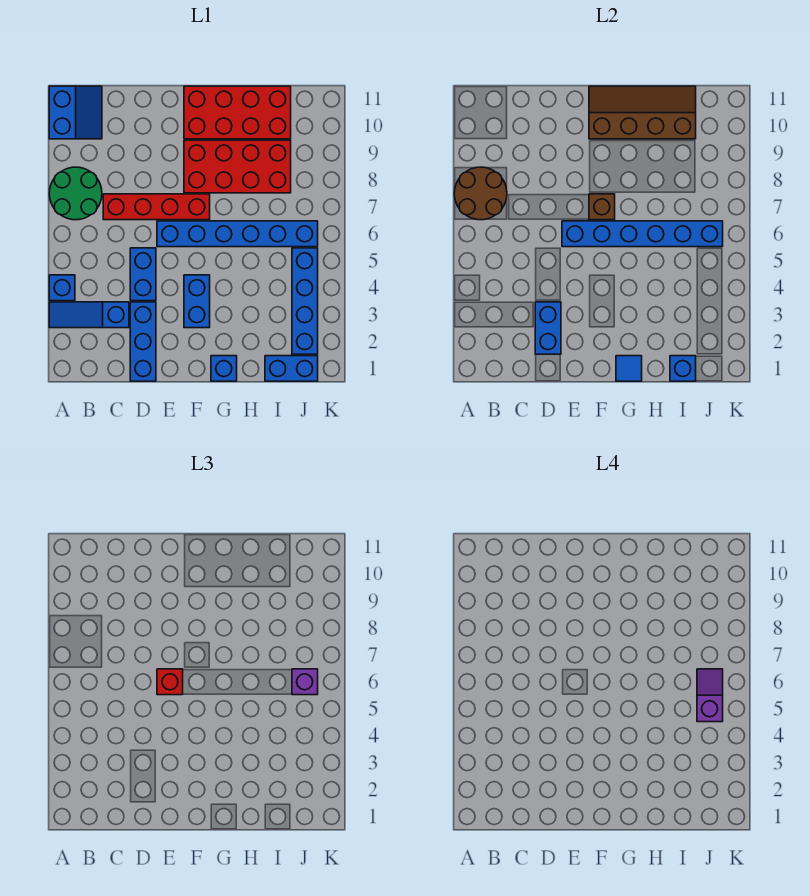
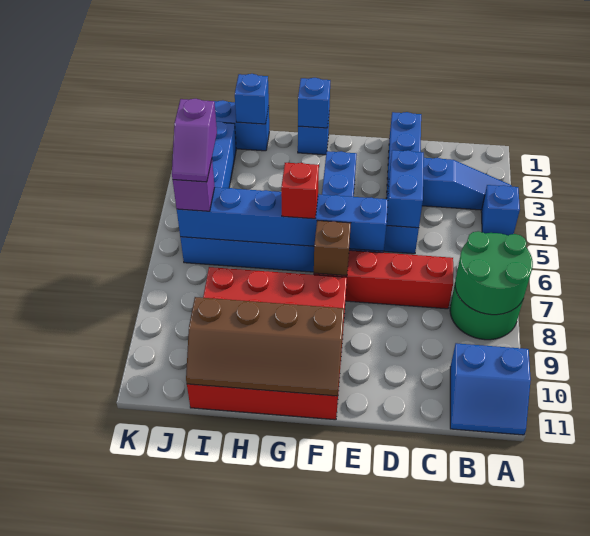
brown 2x2 round brick [454,167,507,220] -> green 2x2 round brick [455,231,533,315]
blue 2x2 slope [49,86,102,139] -> blue 2x2 slope turned to [450,343,531,435]
blue 1x2 brick [535,302,561,354] -> blue 1x2 brick moved to [387,150,424,228]
red 1x1 brick [157,669,183,695] -> red 1x1 brick moved to [281,163,319,219]
blue 1x1 tile [616,356,642,381] -> blue 1x1 brick [298,78,330,128]

